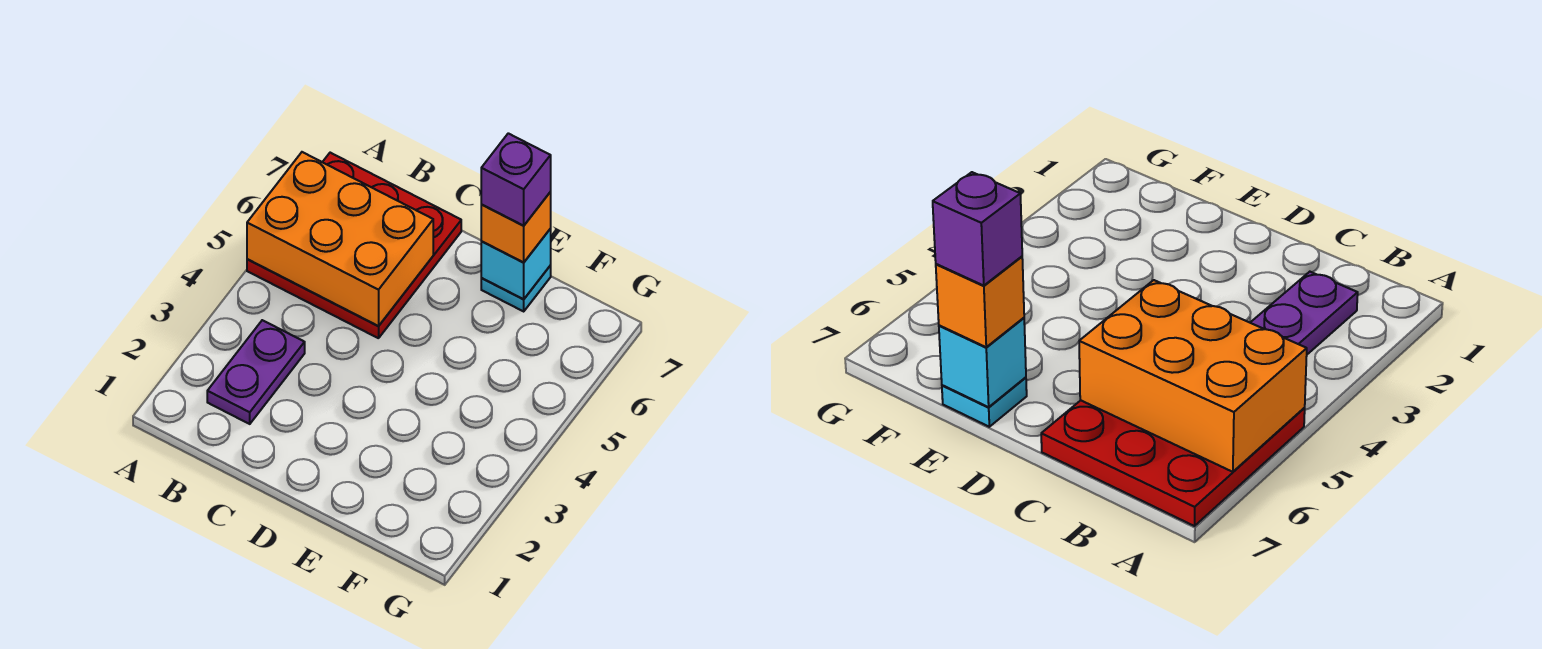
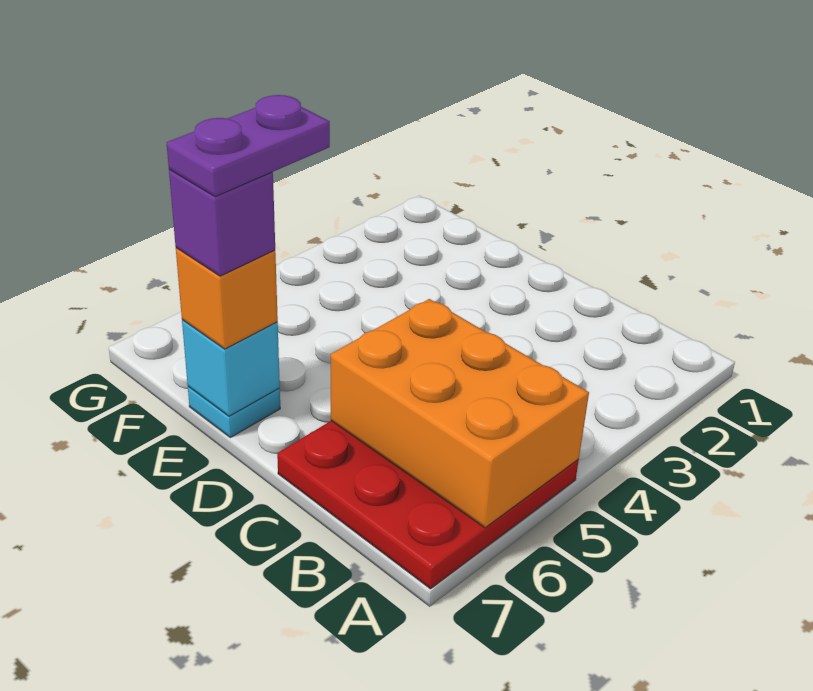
purple 1x2 plate [207,320,305,424] -> purple 1x2 plate moved to [166,95,330,197]

